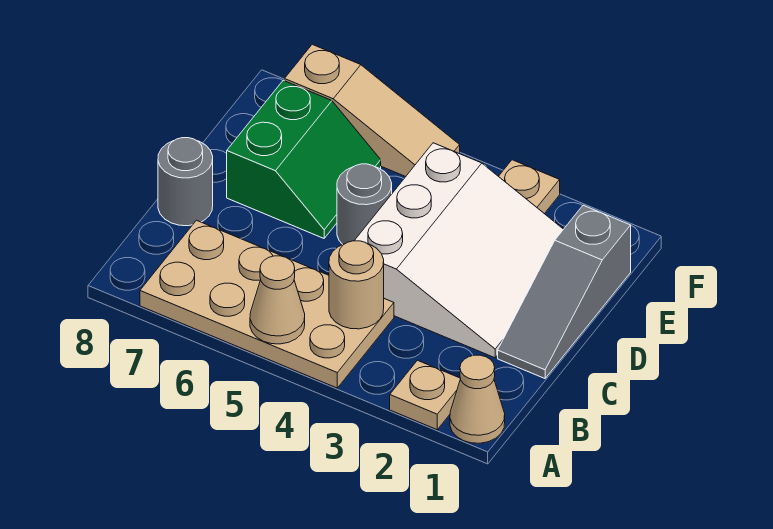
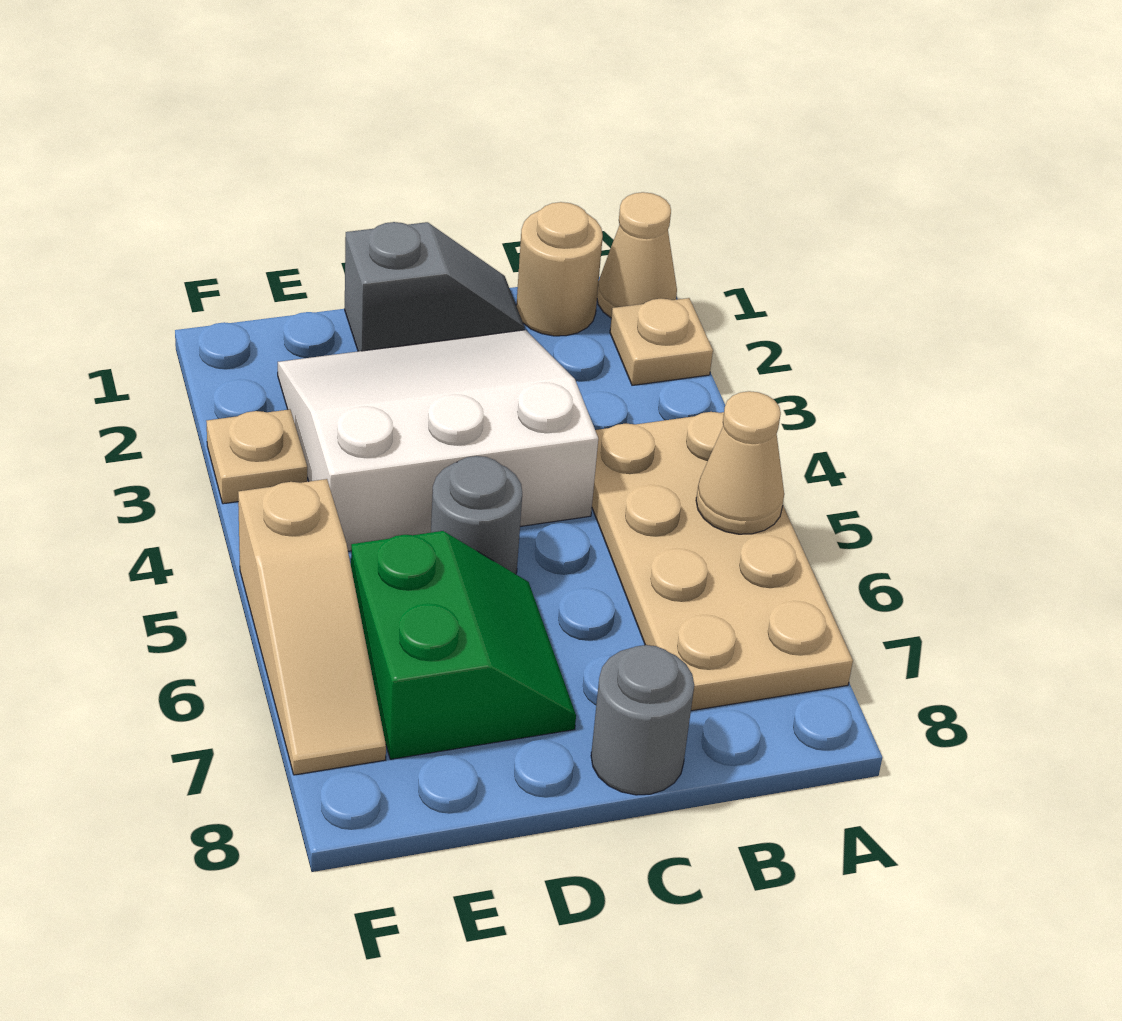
tan 1x1 round brick [329,241,384,329] -> tan 1x1 round brick moved to [516,202,603,336]
grey 1x3 slope [498,205,631,378] -> grey 1x2 slope [345,222,525,351]
green 2x2 slope [227,80,381,238] -> green 2x2 slope turned to [351,531,576,759]
tan 1x3 slope [285,44,460,177] -> tan 1x3 slope turned to [238,479,386,775]

